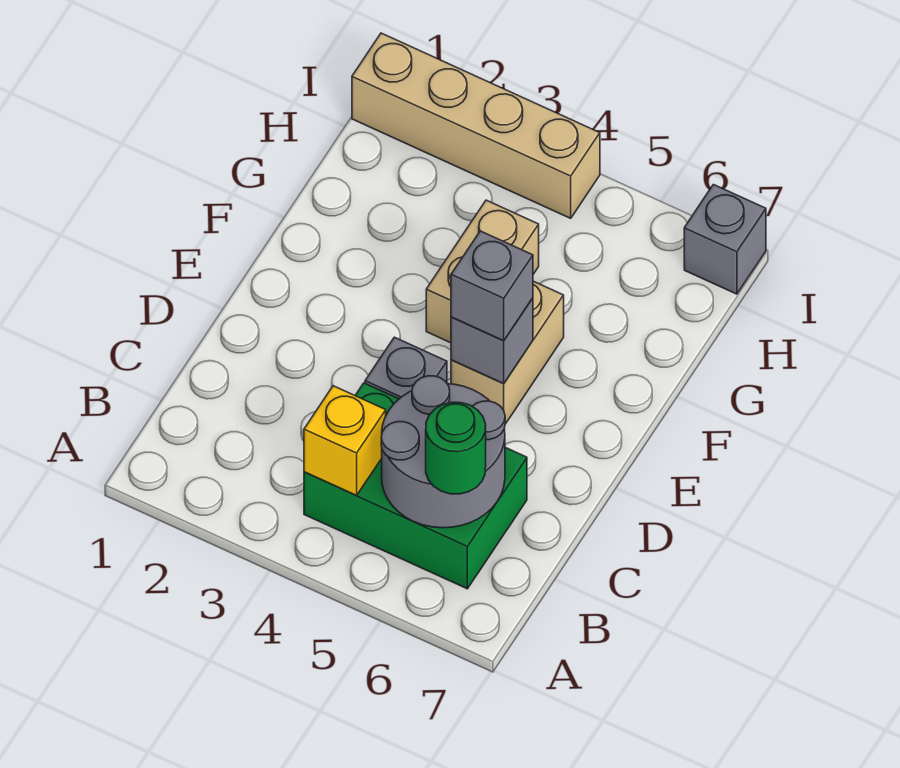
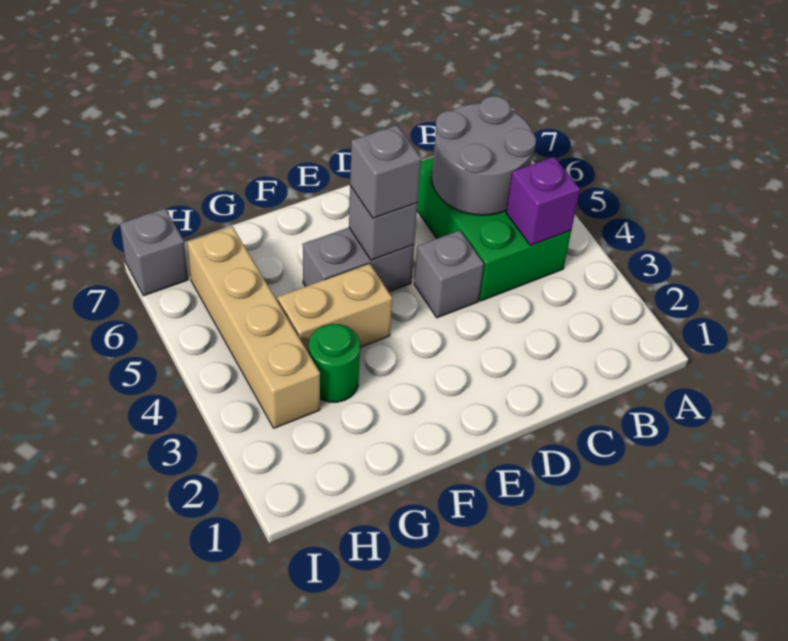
yellow 1x1 brick [304,386,386,495] -> purple 1x1 brick [506,157,580,245]
green 1x1 round brick [426,402,486,494] -> green 1x1 round brick moved to [309,324,360,402]
tan 1x2 brick [451,281,564,424] -> grey 1x2 brick [303,228,414,292]
tan 1x4 brick [352,33,600,218] -> tan 1x4 brick moved to [187,226,320,428]

